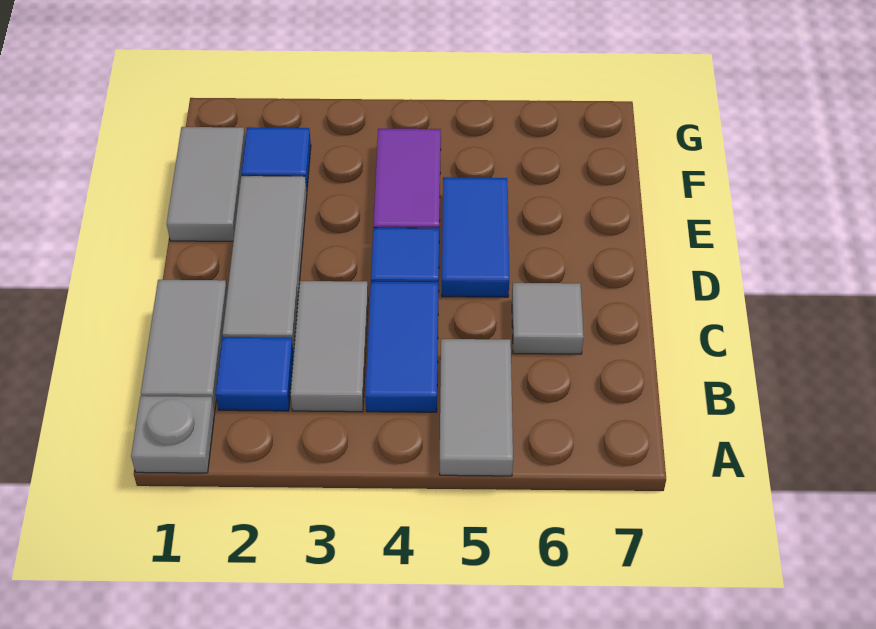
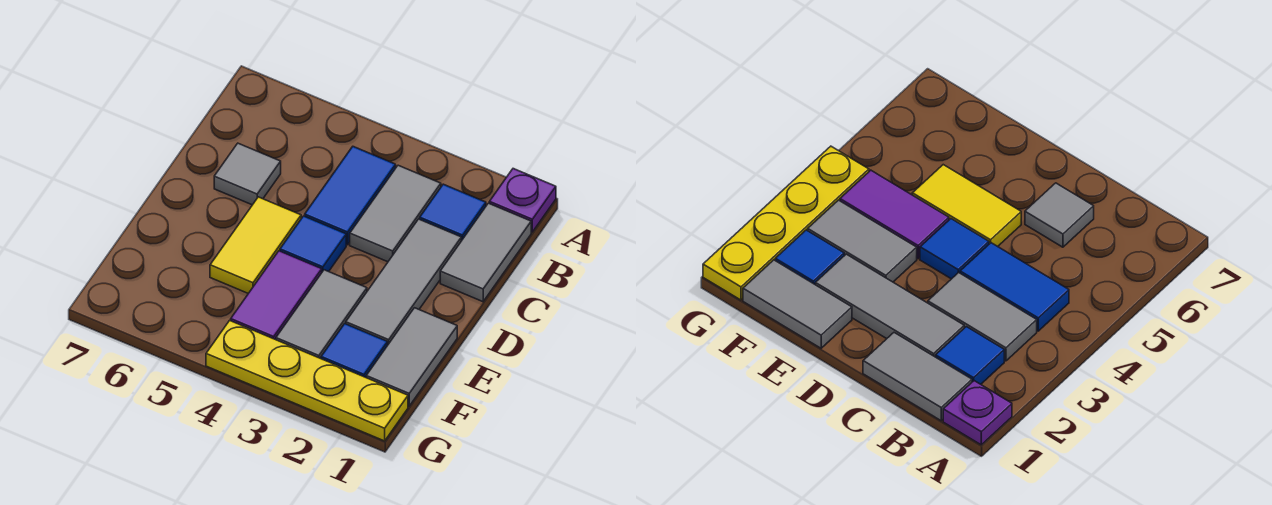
grey 1x1 plate [131,396,215,473] -> purple 1x1 plate [489,169,556,232]
grey 1x2 tile [440,339,513,476] -> grey 1x2 tile moved to [276,270,367,359]
blue 1x2 tile [442,177,509,297] -> yellow 1x2 tile [210,197,301,293]
none -> yellow 1x4 plate [206,320,408,441]

